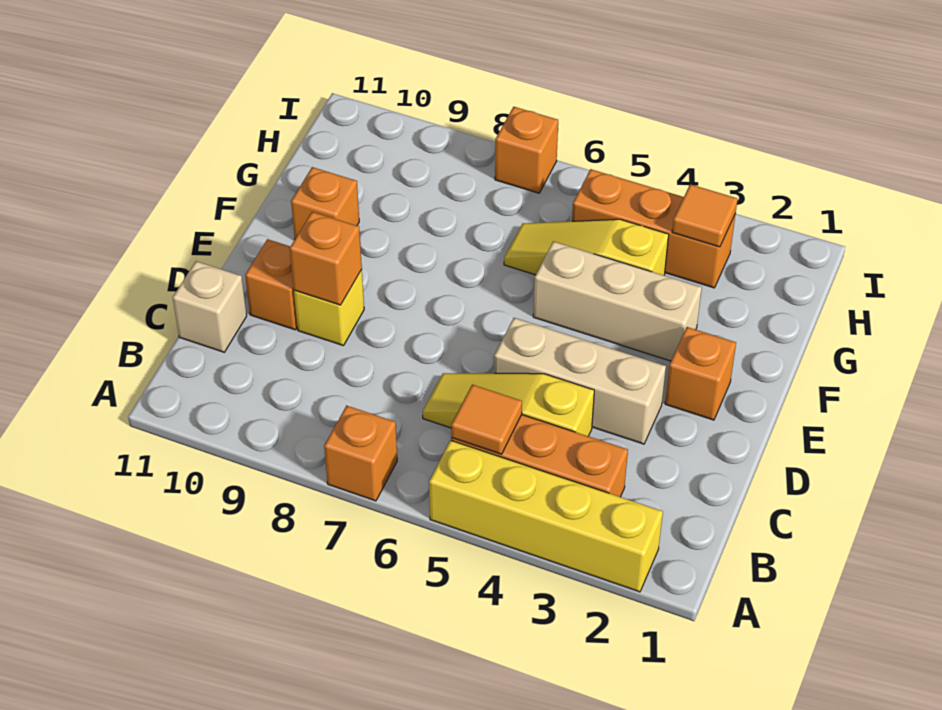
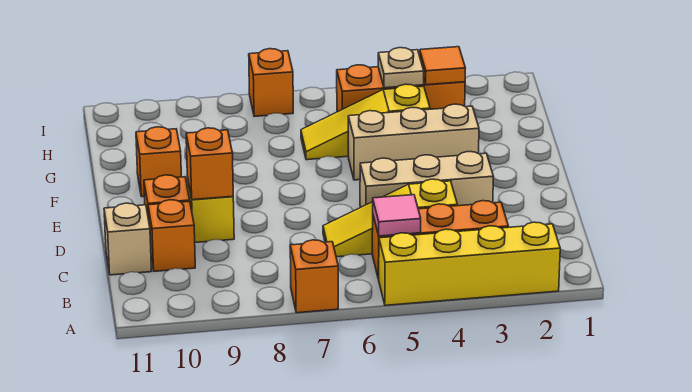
orange 1x1 tile [451,385,522,454] -> pink 1x1 tile [373,195,421,236]
orange 1x1 brick [665,327,736,420] -> orange 1x1 brick moved to [148,200,195,271]
none -> tan 1x1 plate [378,48,424,88]

